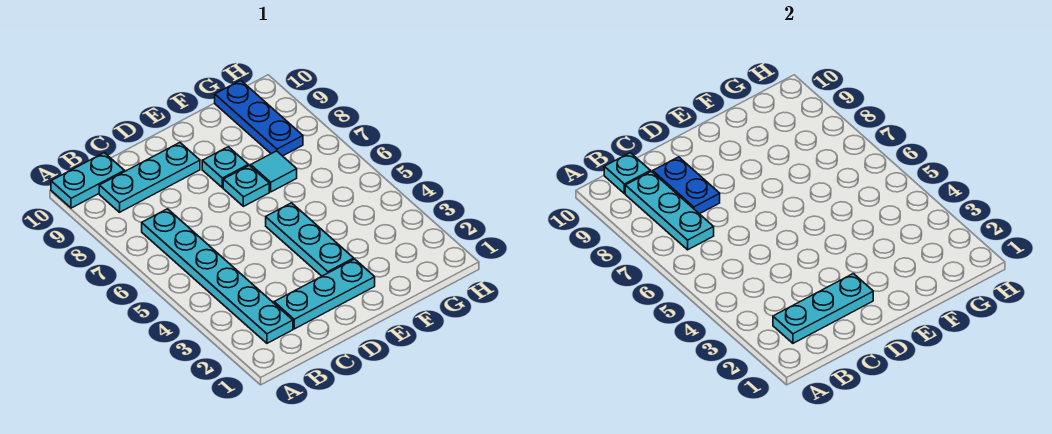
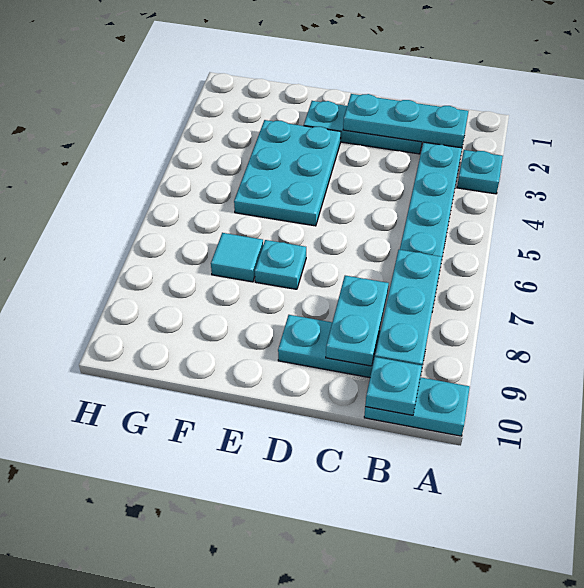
blue 1x2 plate [653,157,720,214] -> cyan 1x2 plate [326,276,389,366]
cyan 1x3 plate [266,203,354,276] -> cyan 2x3 plate [234,120,341,226]
cyan 1x1 plate [202,147,248,188] -> cyan 1x1 plate moved to [457,150,503,194]
blue 1x3 plate [215,80,303,156] -> none

